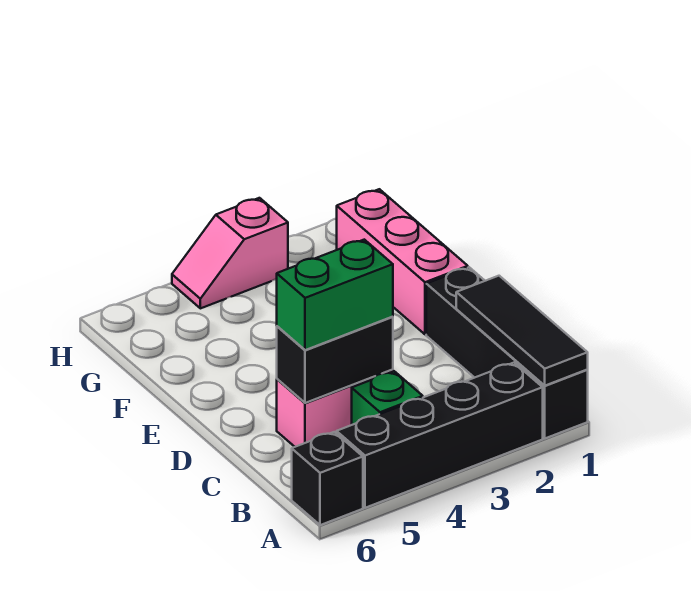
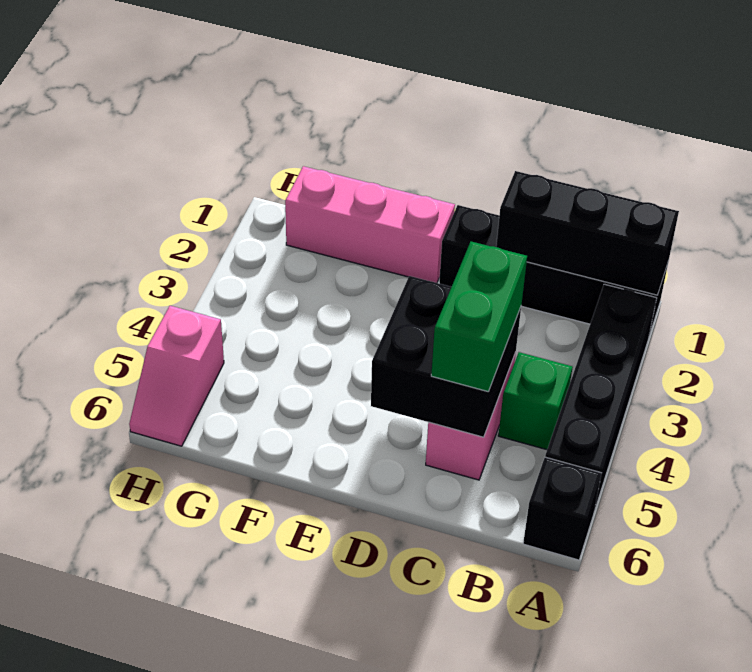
black 1x3 tile [456,276,588,386] -> black 1x3 brick [496,171,679,295]
black 1x2 brick [277,317,393,403] -> black 2x2 brick [371,276,521,437]
pink 1x2 slope [172,198,288,308] -> pink 1x2 slope moved to [129,306,224,446]

